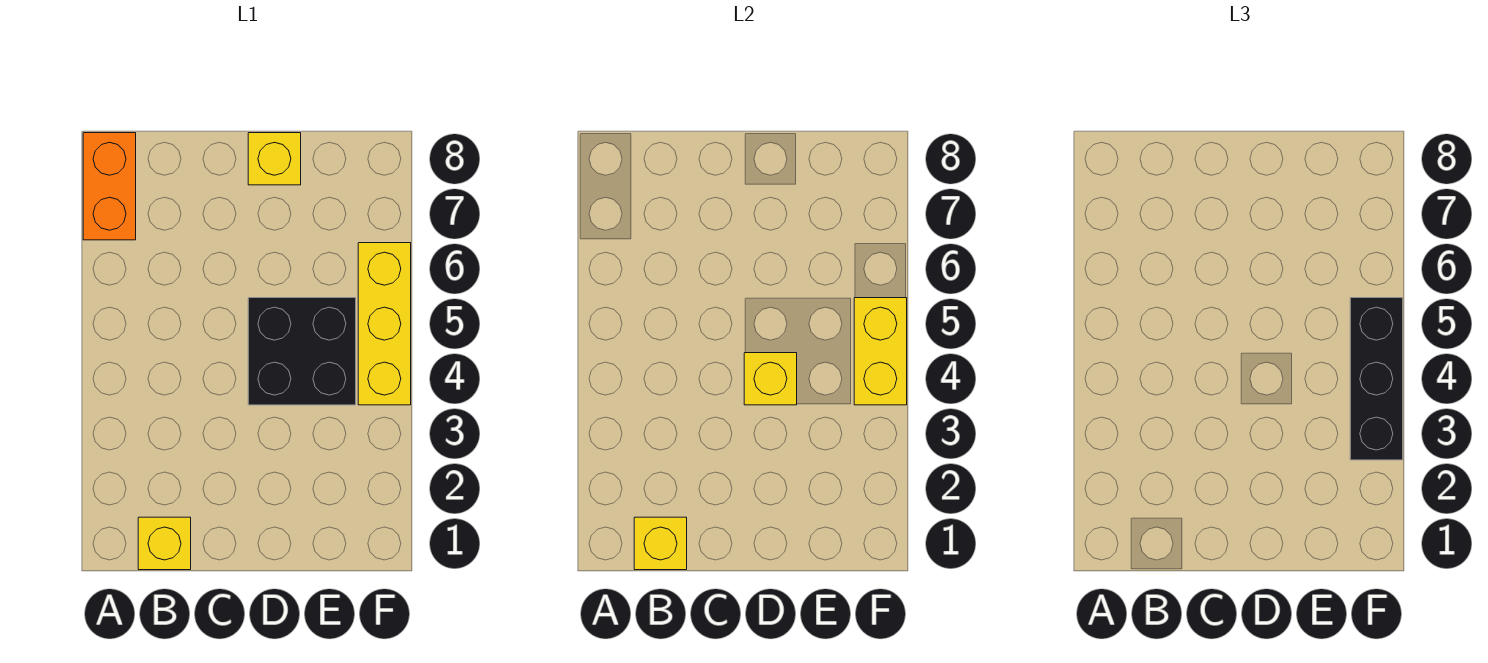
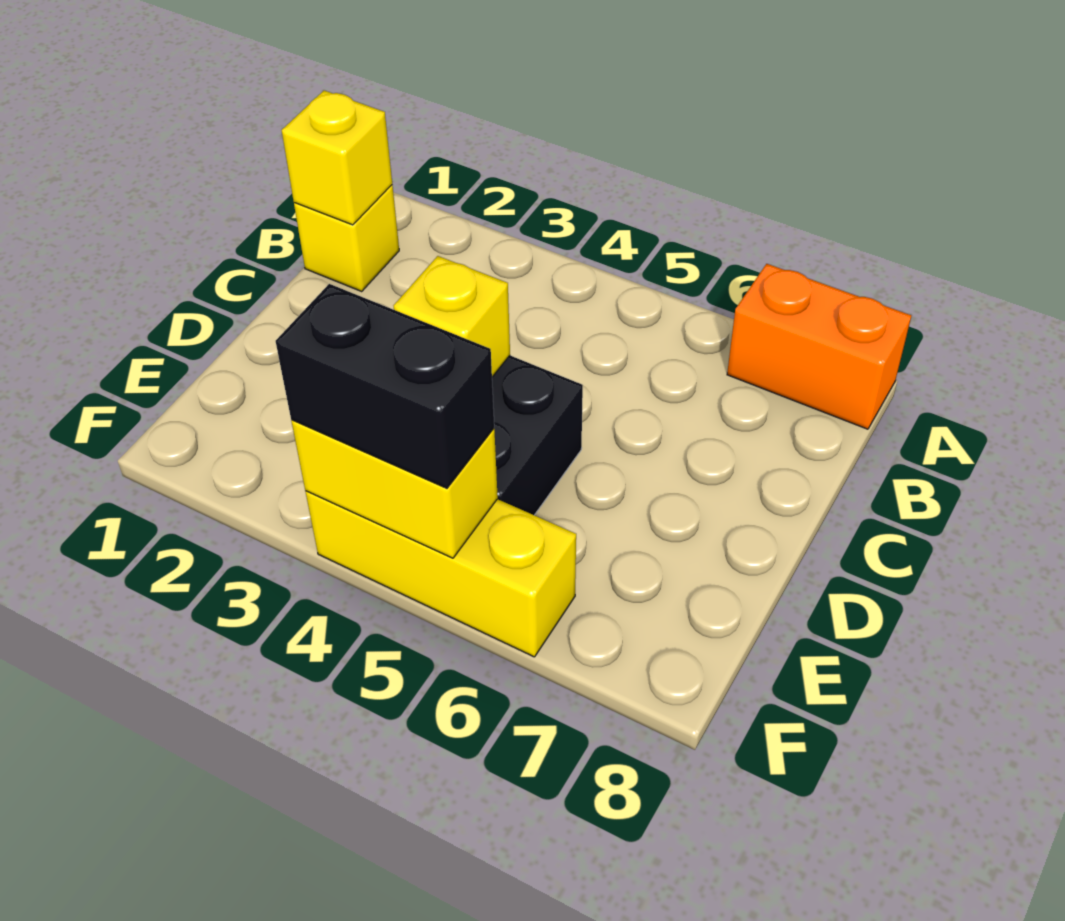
yellow 1x1 brick [248,133,301,185] -> none
black 1x3 brick [1350,298,1403,460] -> black 1x2 brick [276,284,494,488]

